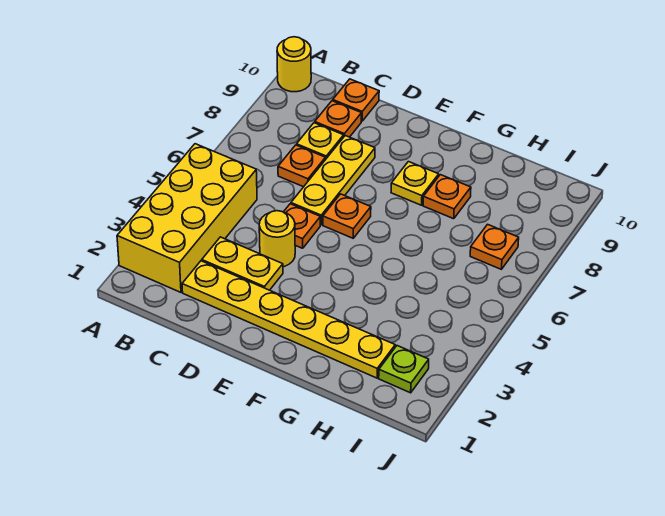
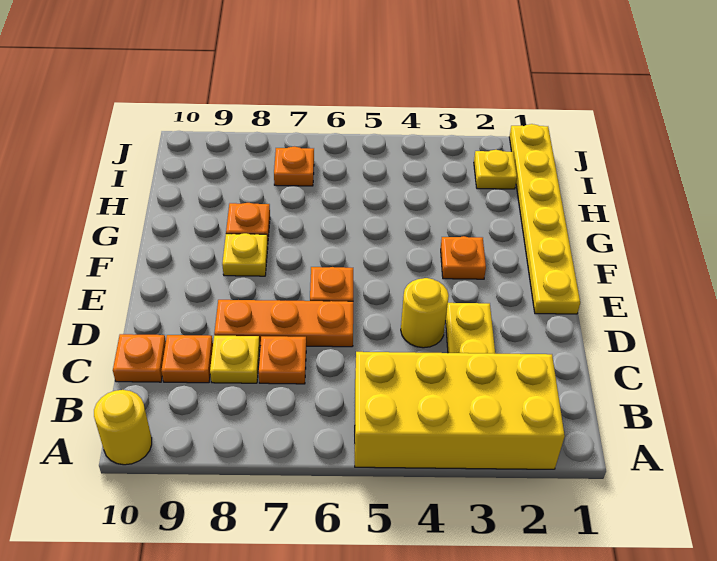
yellow 1x6 plate [182,261,395,378] -> yellow 1x6 plate moved to [509,124,580,314]
orange 1x1 plate [284,204,320,248] -> orange 1x1 plate moved to [441,236,486,279]
yellow 1x3 plate [291,136,375,225] -> orange 1x3 plate [214,300,353,347]
lime 1x1 plate [379,346,429,393] -> yellow 1x1 plate [474,150,517,189]

